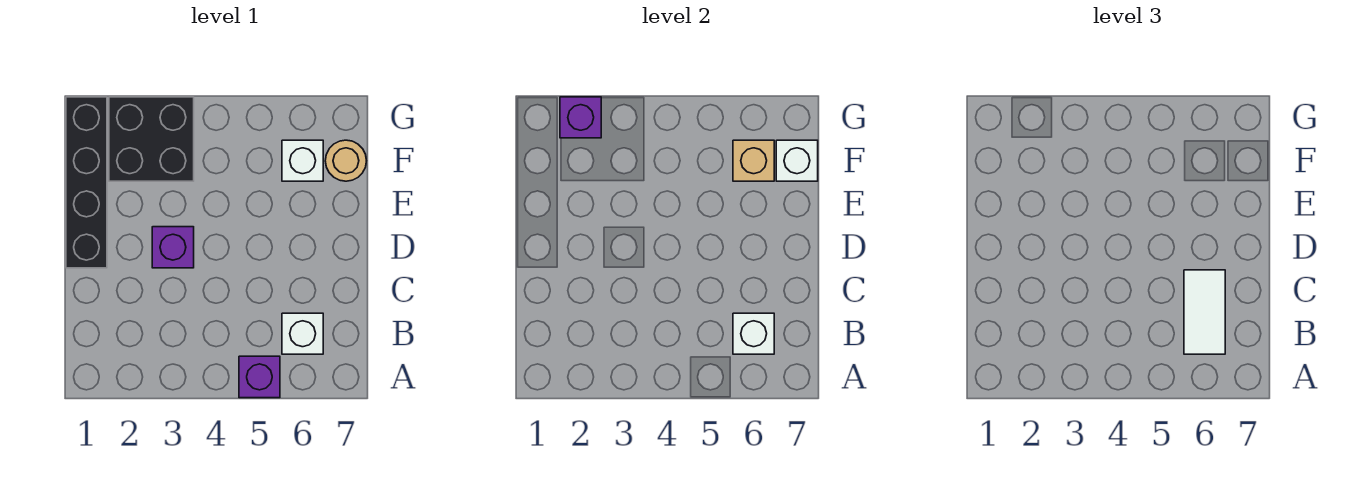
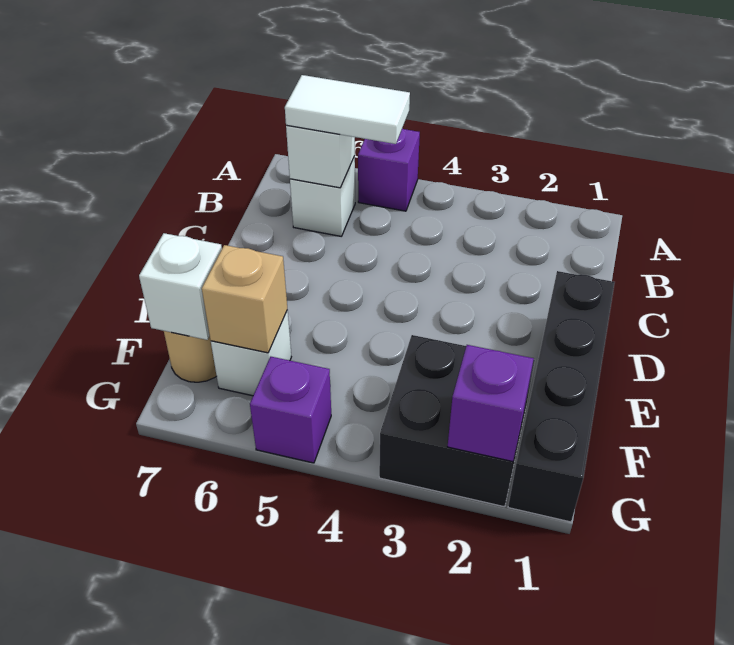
white 1x2 tile [1184,270,1225,354] -> white 1x2 tile turned to [285,75,410,144]
purple 1x1 brick [152,227,194,268] -> purple 1x1 brick moved to [250,357,331,463]

